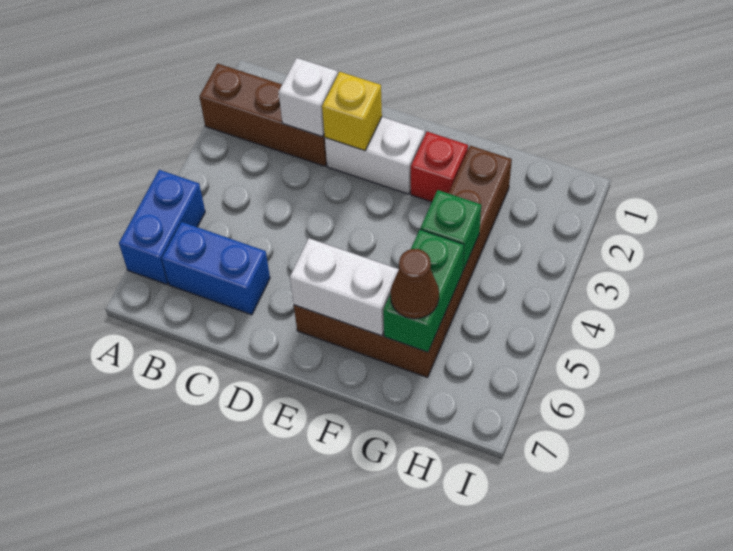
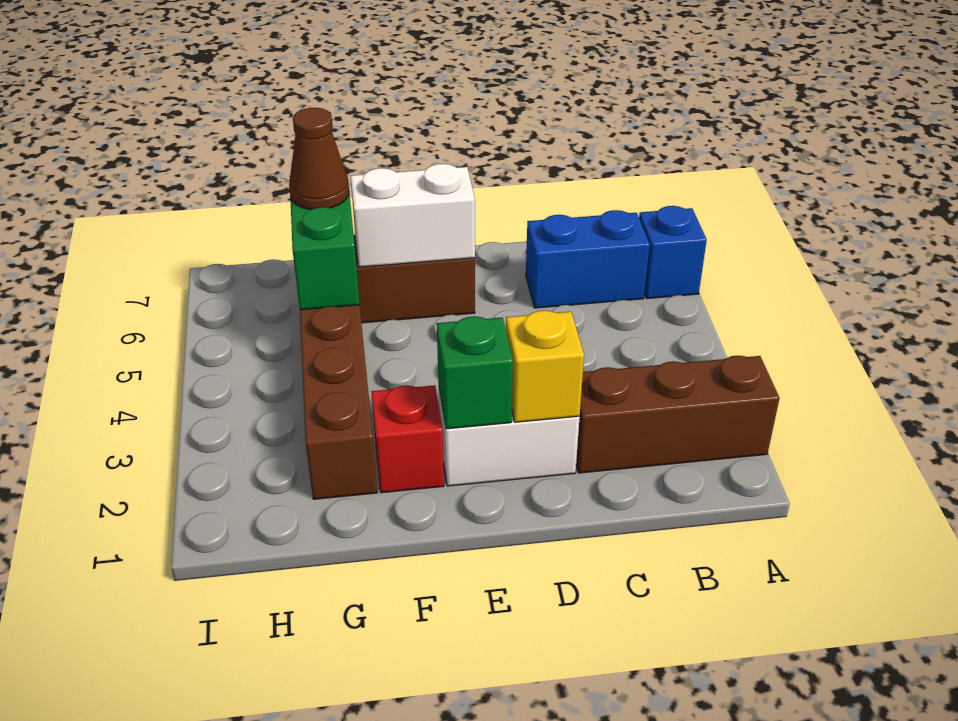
blue 1x2 brick [119,170,205,284] -> blue 1x1 brick [639,206,707,299]
white 1x1 brick [279,58,338,137] -> none
green 1x1 brick [420,190,481,270] -> green 1x1 brick moved to [437,316,513,429]

